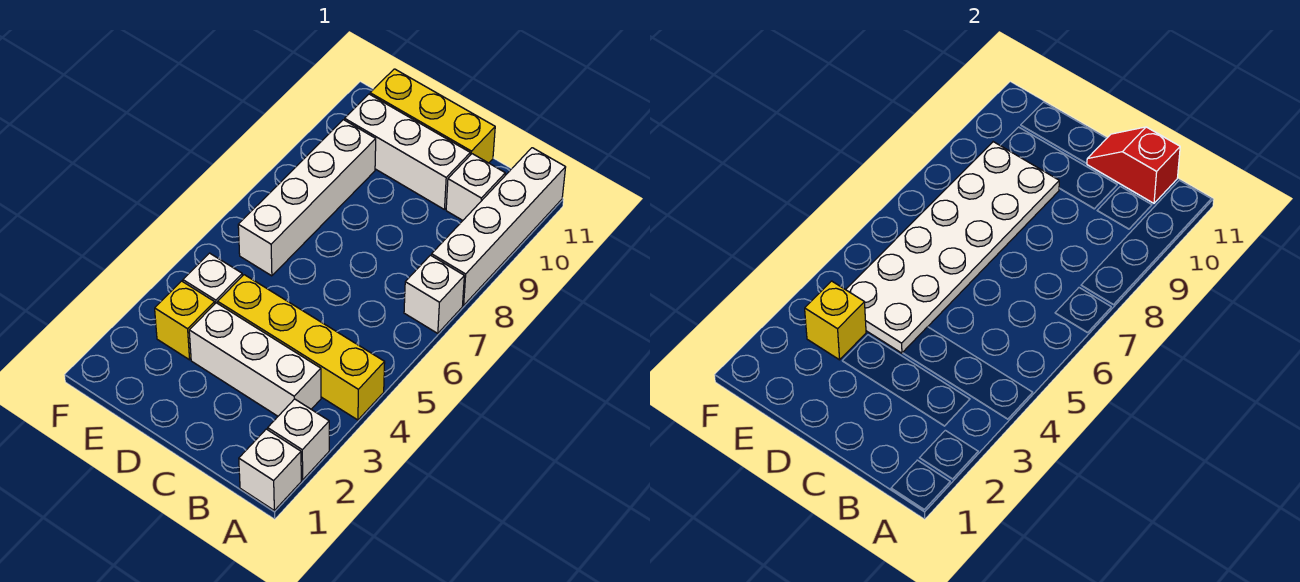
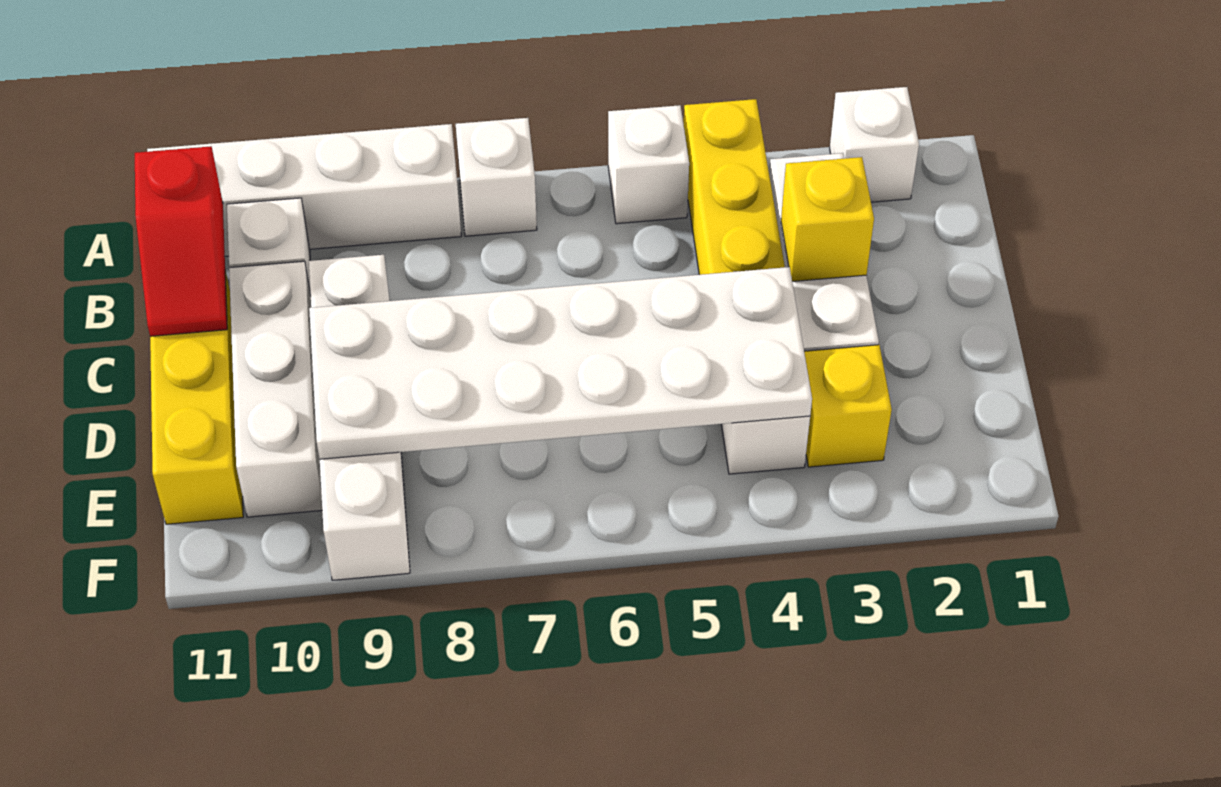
white 1x1 brick [239,429,301,510] -> white 1x1 brick moved to [608,105,689,224]
yellow 1x1 brick [805,281,866,360] -> yellow 1x1 brick moved to [781,157,874,281]
white 1x4 brick [238,120,376,276] -> white 1x4 brick turned to [309,255,410,580]

